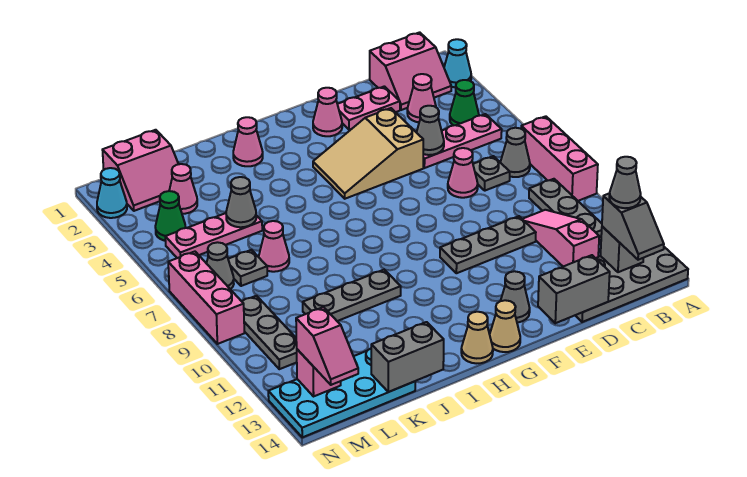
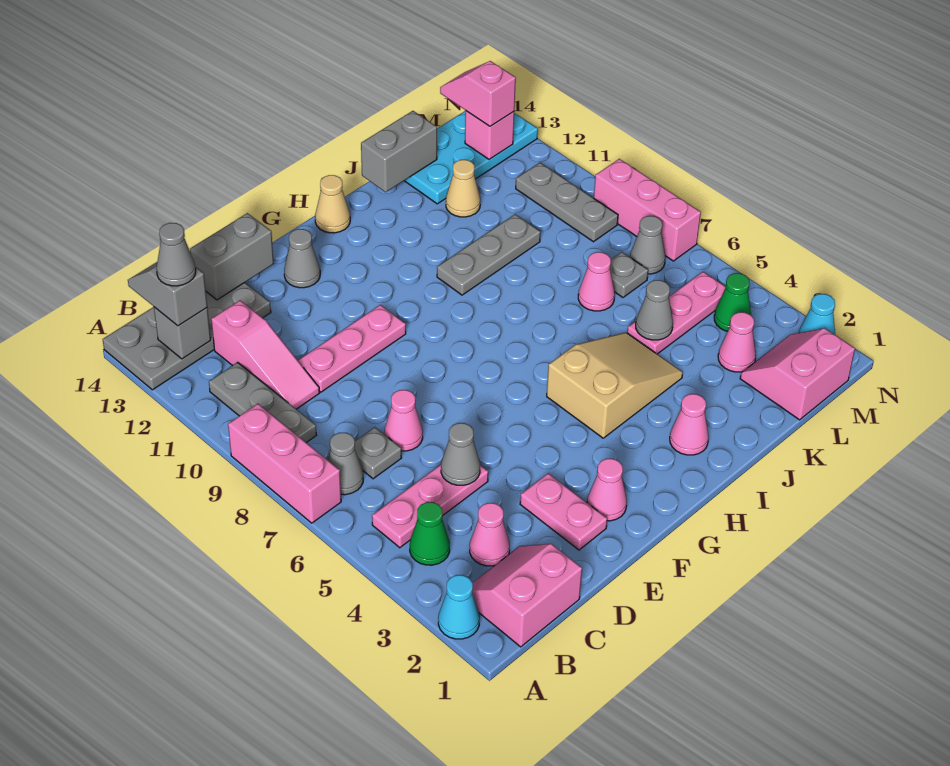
pink 1x2 plate [337,86,400,130] -> pink 1x2 plate turned to [520,473,607,550]
grey 1x3 plate [440,216,536,273] -> pink 1x3 plate [298,305,406,392]
tan 2x3 slope [313,108,423,199] -> tan 2x3 slope moved to [547,332,683,438]
tan 1x1 cone [490,300,520,352] -> tan 1x1 cone moved to [446,160,480,217]

